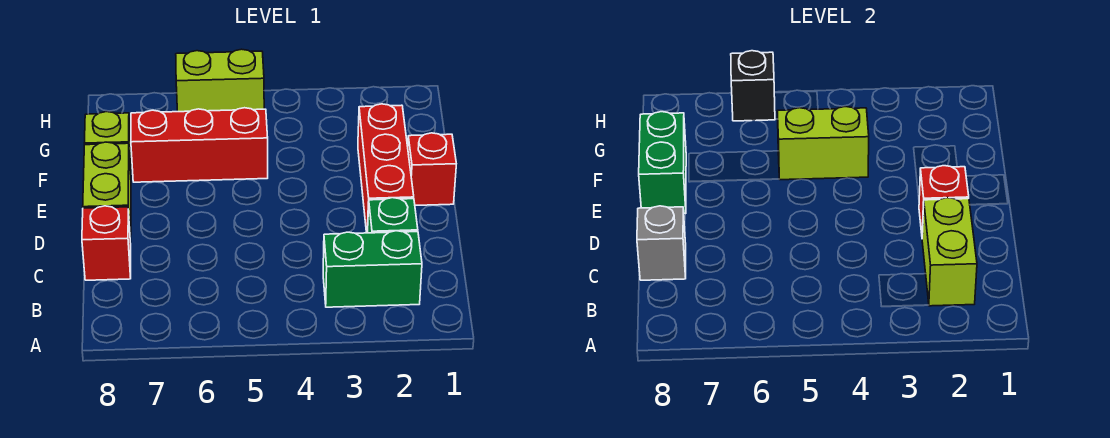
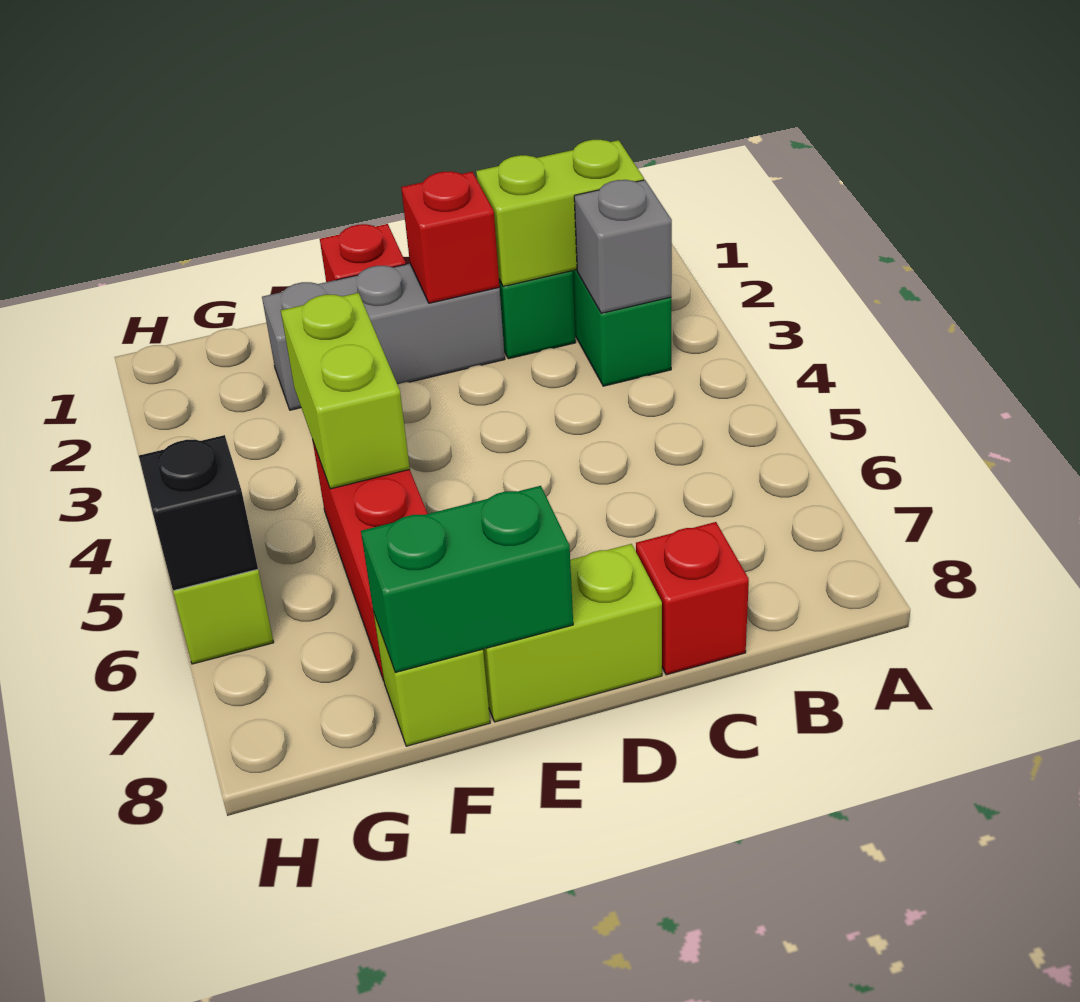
grey 1x1 brick [637,206,686,280] -> grey 1x1 brick moved to [574,180,672,313]
red 1x3 brick [358,104,414,233] -> grey 1x3 brick [262,264,505,410]

